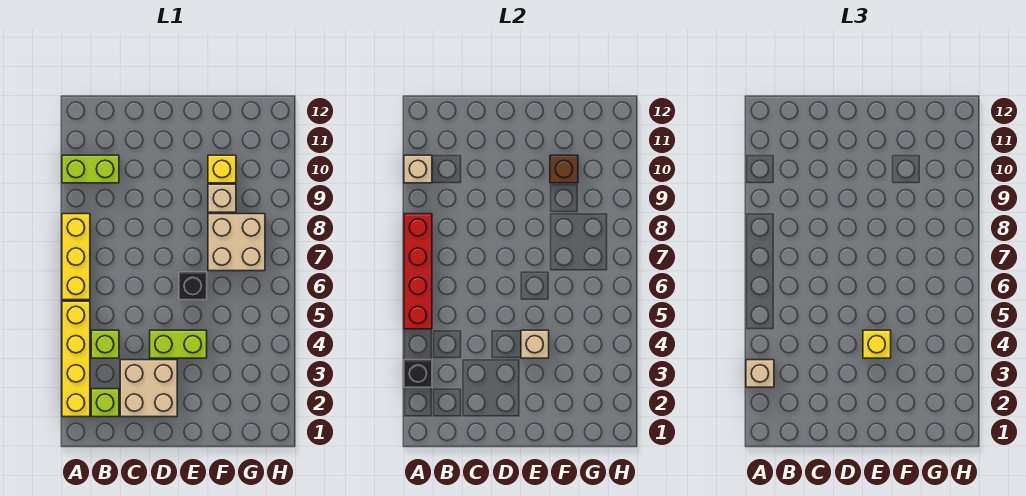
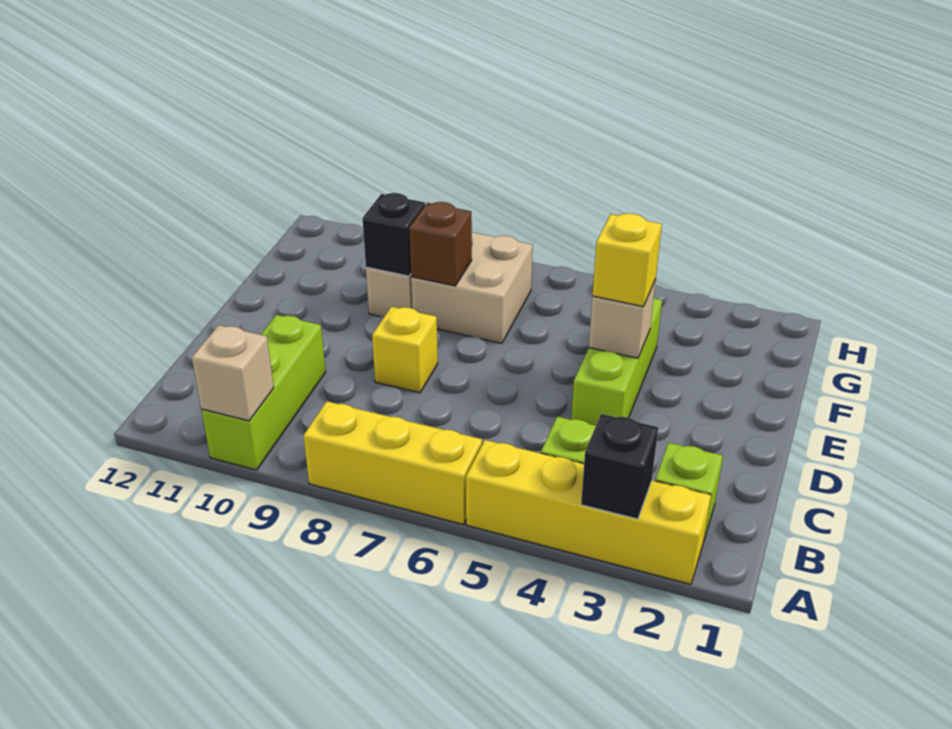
tan 1x1 brick [746,360,774,387] -> none
red 1x4 brick [404,214,432,329] -> none
lime 1x2 brick [62,155,119,183] -> lime 1x3 brick [202,315,326,470]
tan 2x2 brick [120,360,177,417] -> none
lime 1x2 brick [150,330,207,358] -> lime 1x3 brick [571,298,662,425]
black 1x1 brick [179,272,207,300] -> black 1x1 brick moved to [363,193,425,276]
yellow 1x1 brick [208,155,236,183] -> yellow 1x1 brick moved to [372,307,438,393]
brown 1x1 brick [550,155,578,183] -> brown 1x1 brick moved to [409,202,472,286]

